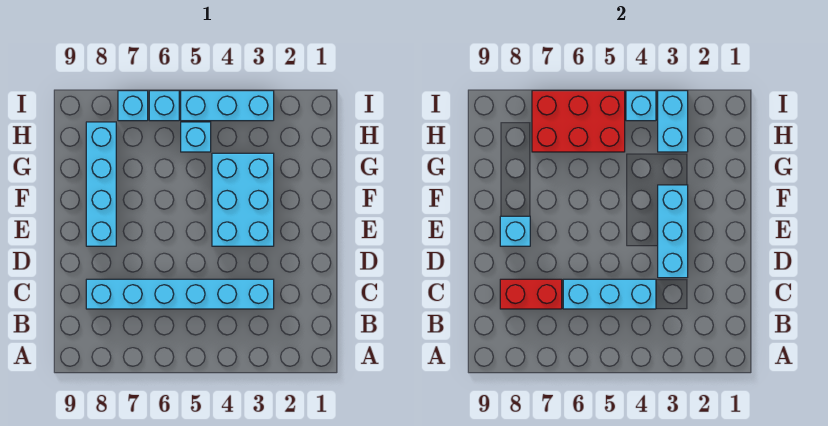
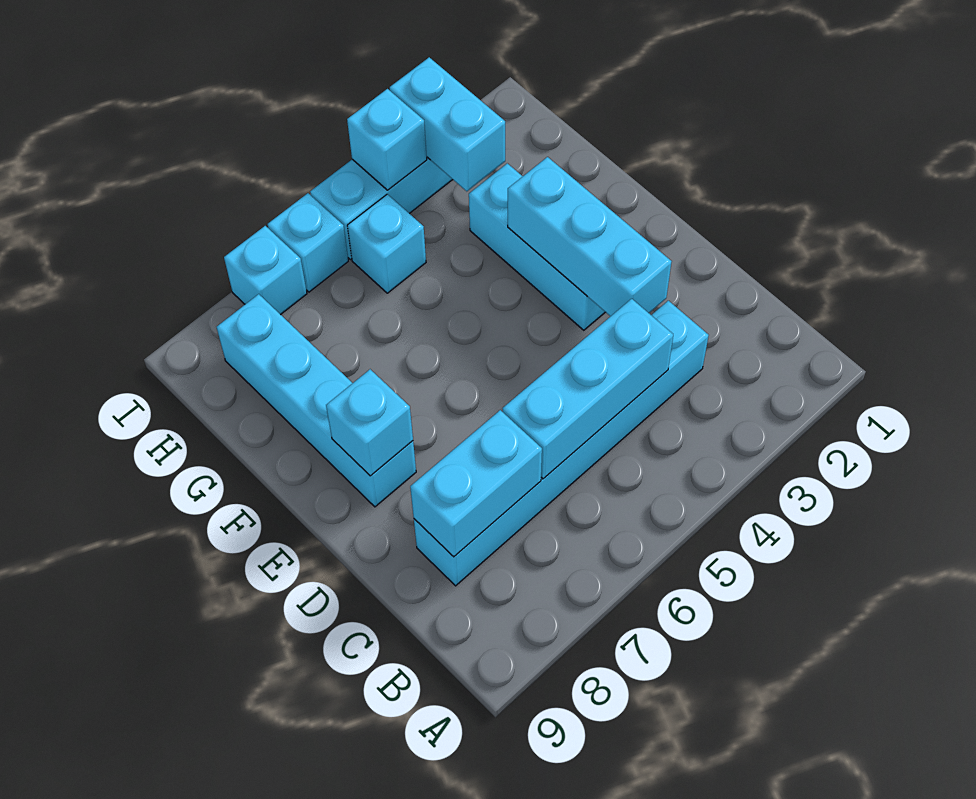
red 1x2 brick [500,279,562,309] -> cyan 1x2 brick [410,410,542,557]
cyan 2x3 brick [212,153,274,246] -> cyan 1x3 brick [469,163,605,330]
red 2x3 brick [532,91,625,152] -> none

